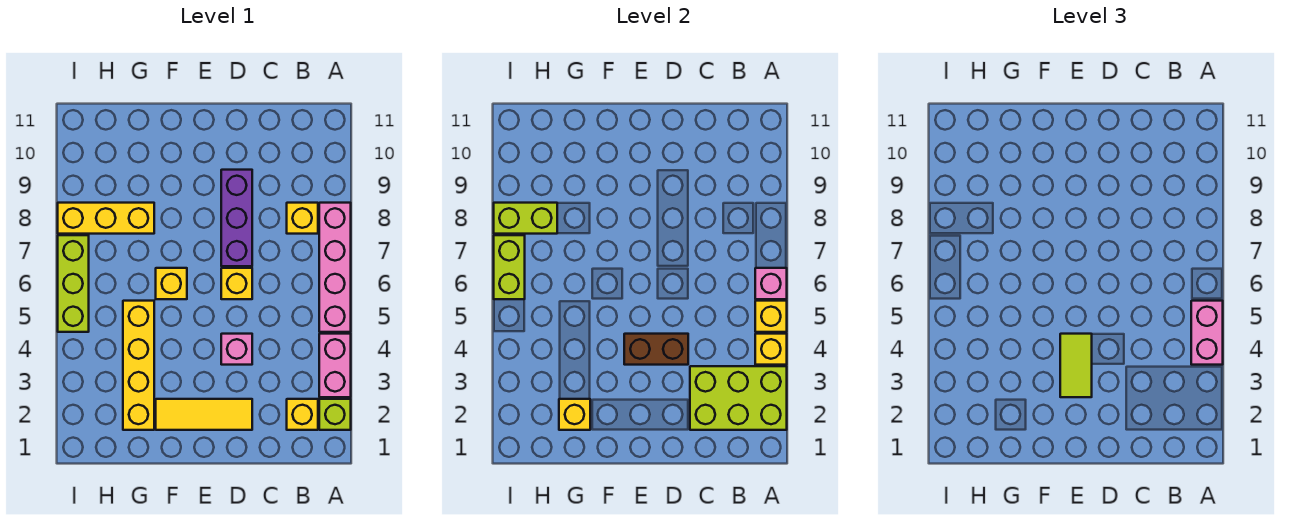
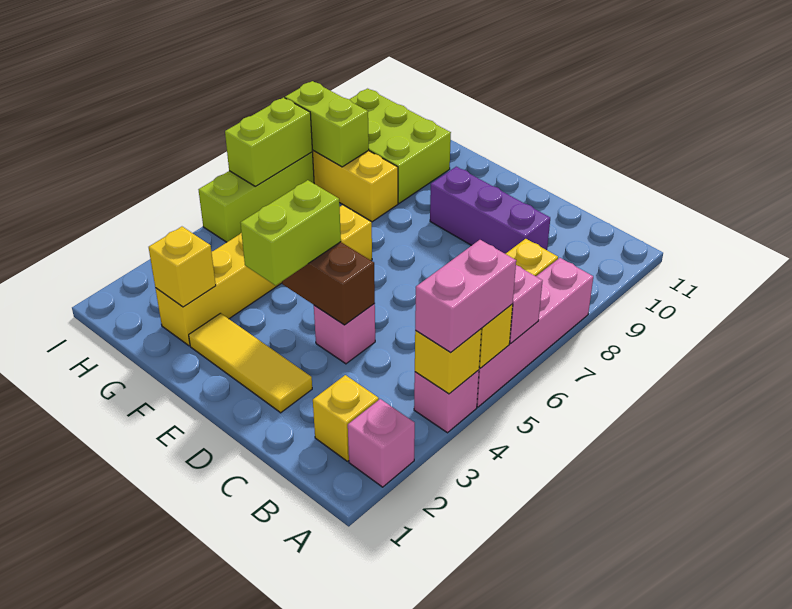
lime 1x1 brick [319,399,351,430] -> pink 1x1 brick [348,399,415,487]
lime 2x3 brick [690,366,787,430] -> lime 2x3 brick moved to [349,89,451,203]
pink 1x2 brick [319,334,351,397] -> pink 1x1 brick [414,370,479,433]
yellow 1x1 brick [221,268,252,299] -> none
purple 1x3 brick [221,170,252,266] -> purple 1x3 brick turned to [430,167,550,254]
lime 1x2 tile [1060,334,1092,397] -> lime 1x2 brick [241,180,341,285]

